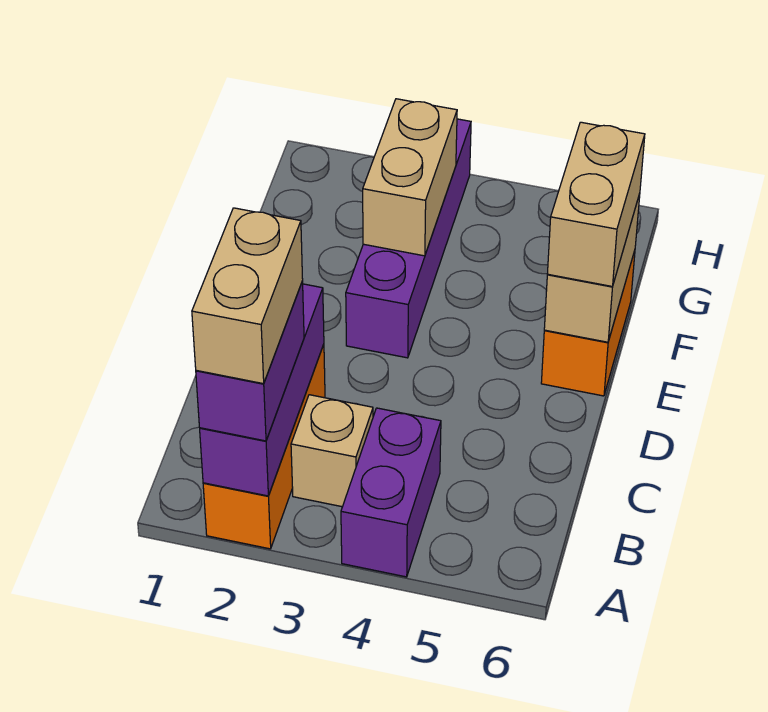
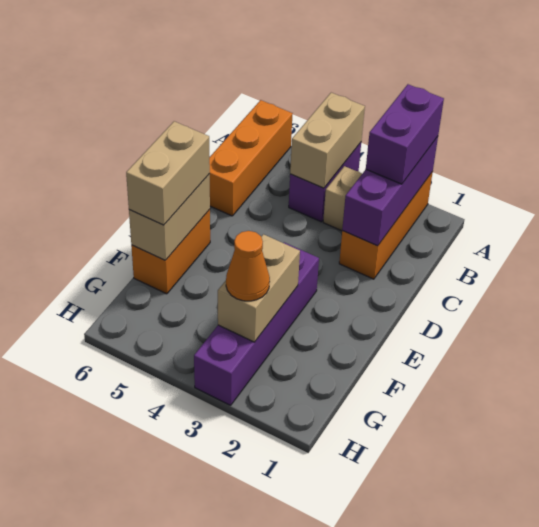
tan 1x2 brick [192,208,303,384] -> tan 1x2 brick moved to [290,93,365,188]
none -> orange 1x3 brick [209,100,293,216]
none -> orange 1x1 cone [226,231,270,301]

